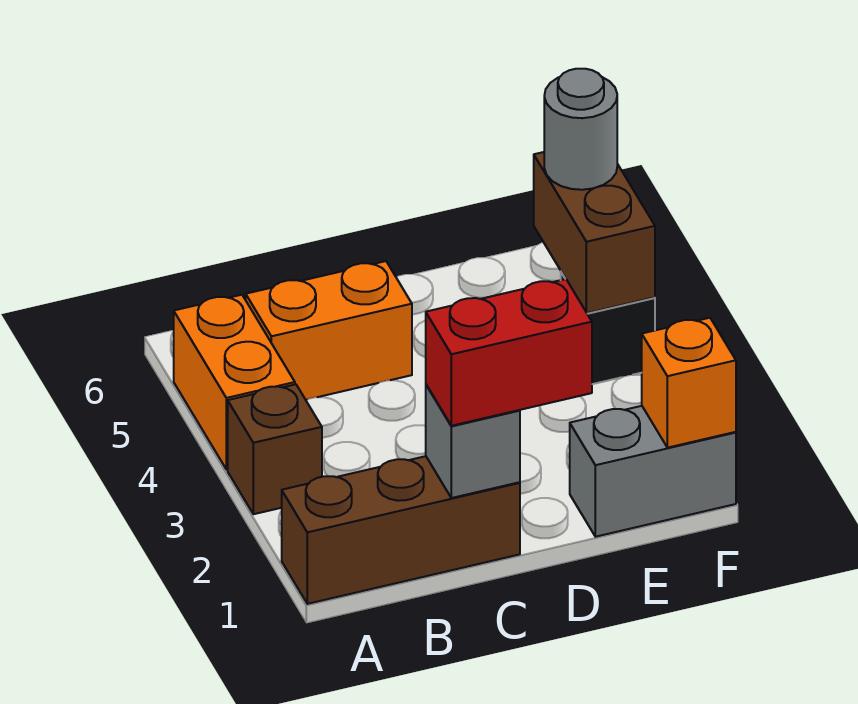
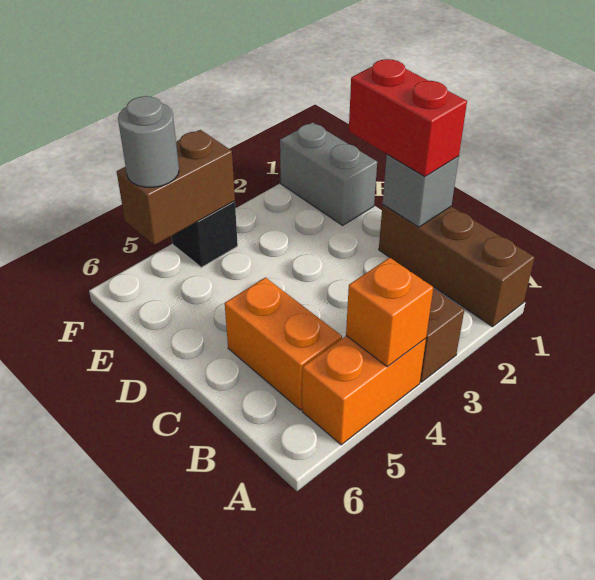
orange 1x1 brick [642,318,736,448] -> orange 1x1 brick moved to [346,258,433,367]

